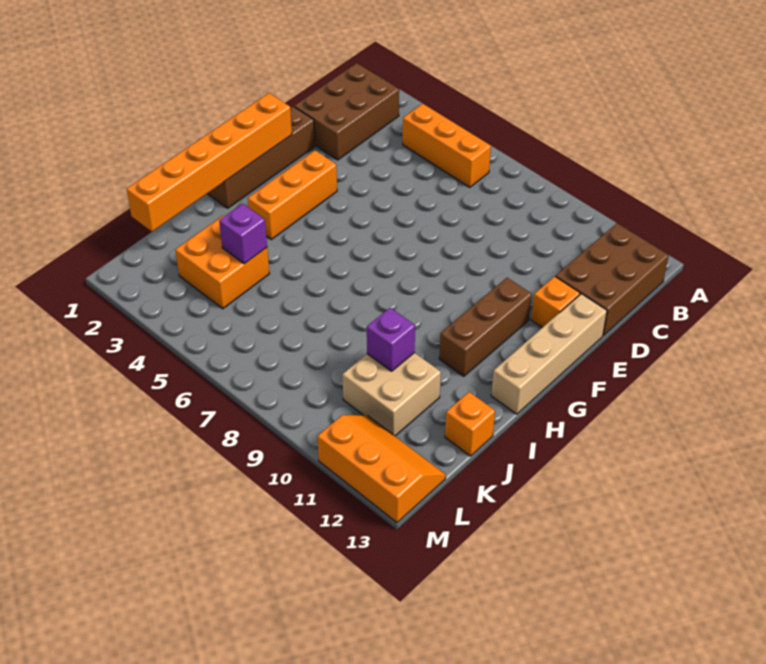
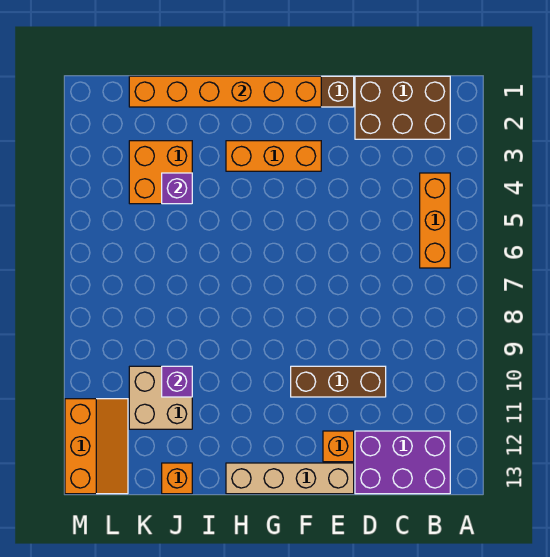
brown 2x3 brick [556,223,669,335] -> purple 2x3 brick [355,431,450,494]
brown 1x3 brick [439,278,532,376] -> brown 1x3 brick moved to [291,366,386,397]

